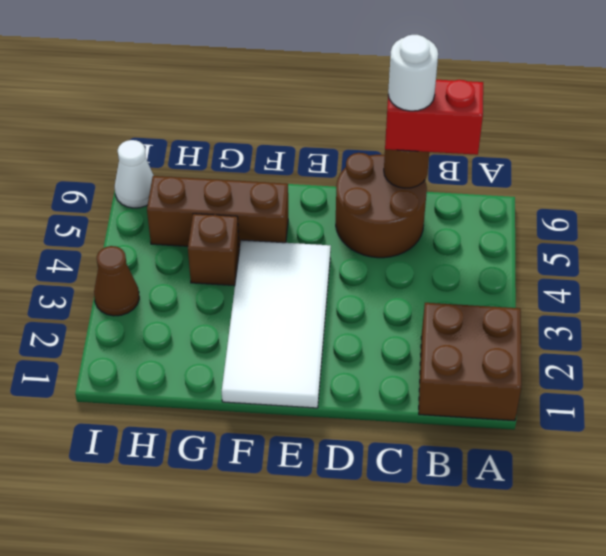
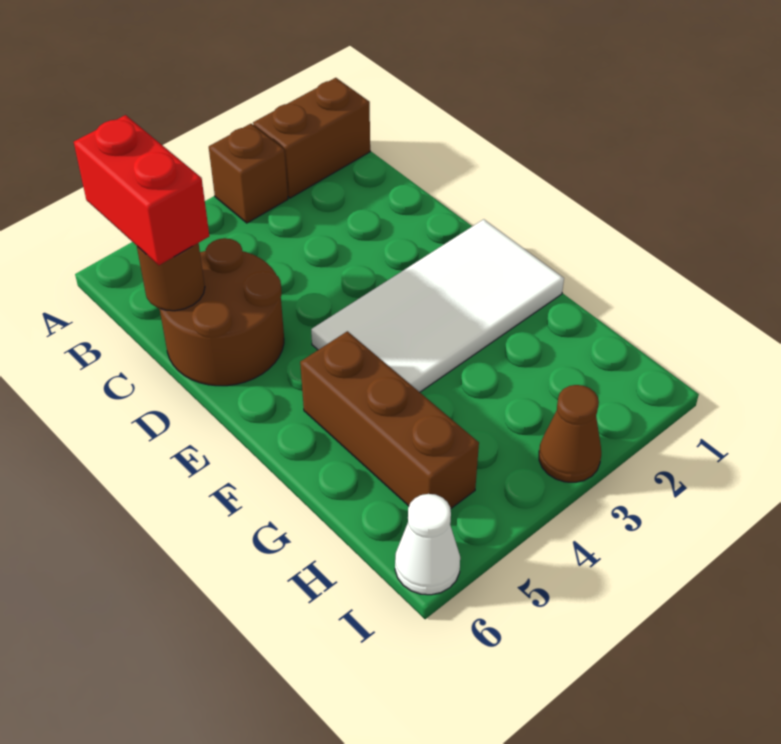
brown 2x2 brick [419,303,521,421] -> brown 1x2 brick [253,78,370,198]
white 1x1 round brick [388,35,438,111] -> none
brown 1x1 brick [188,214,239,286] -> brown 1x1 brick moved to [209,124,288,223]

